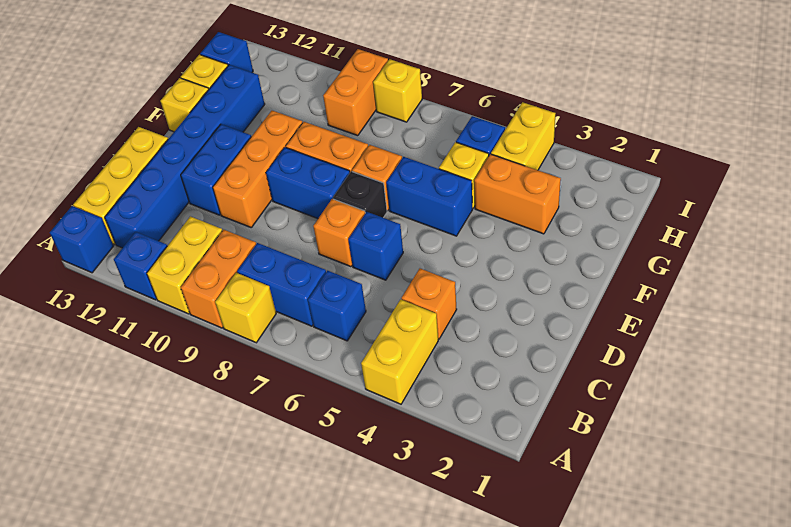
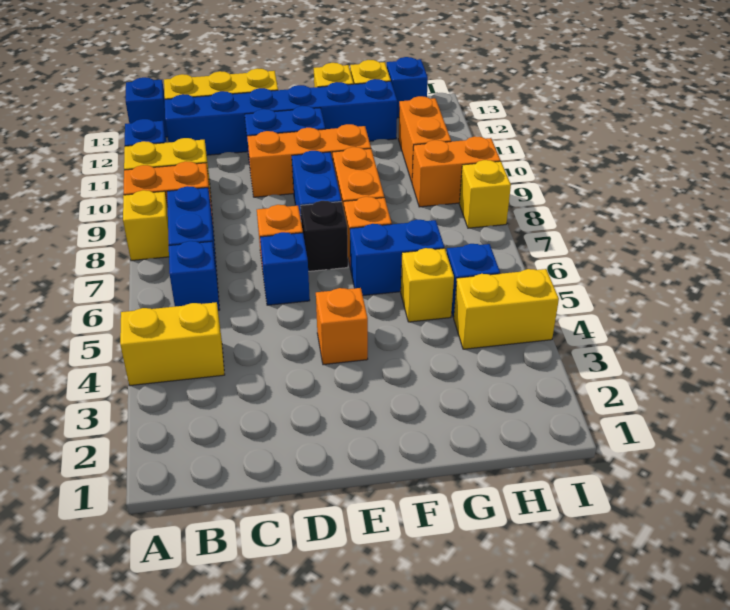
orange 1x1 brick [401,269,457,339] -> orange 1x1 brick moved to [316,288,368,365]
blue 1x2 brick [386,157,473,236] -> blue 1x2 brick turned to [350,220,444,295]
orange 1x2 brick [474,154,561,234] -> orange 1x2 brick moved to [398,96,451,182]

